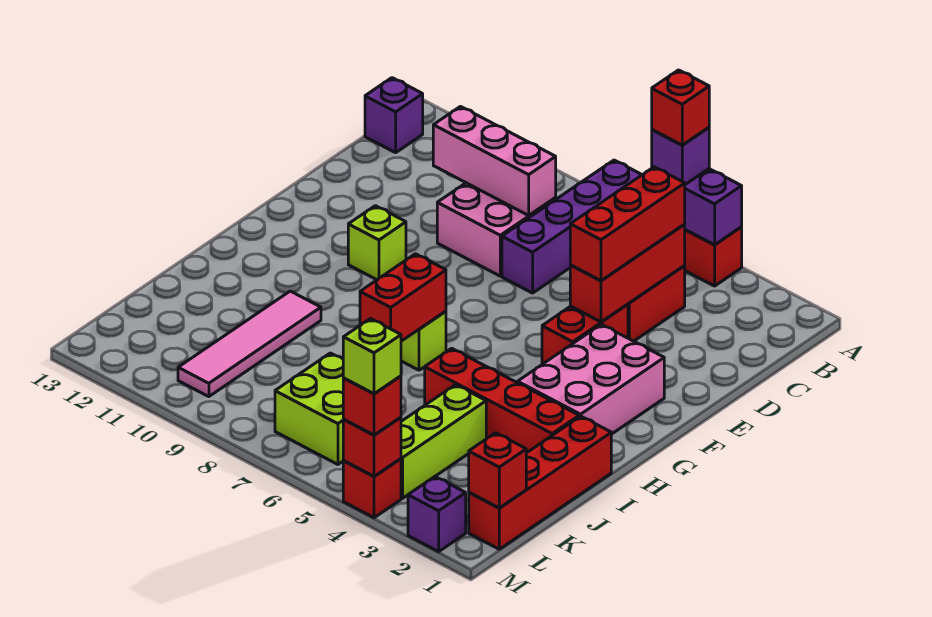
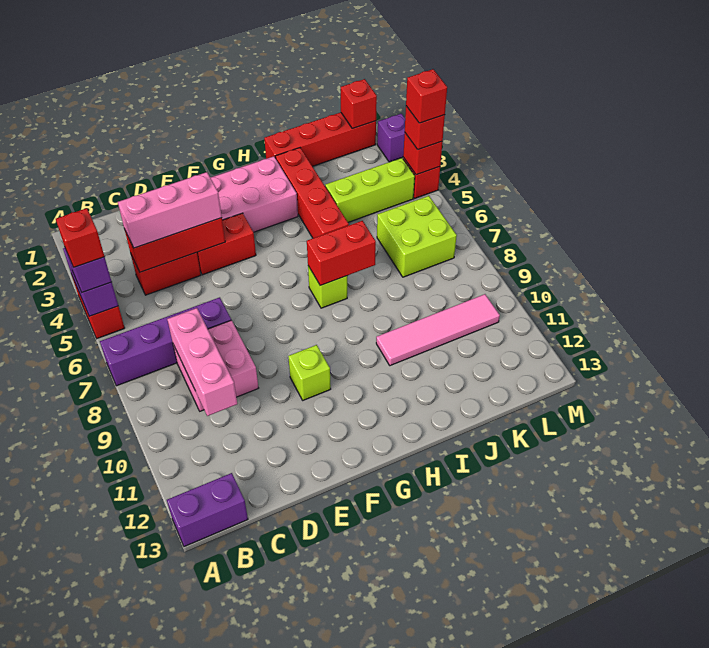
purple 1x1 brick [365,78,423,153] -> purple 1x2 brick [167,473,248,547]
red 1x3 brick [570,167,685,281] -> pink 1x3 brick [118,172,222,248]
lime 1x1 brick [343,319,401,394] -> red 1x1 brick [406,69,447,123]

